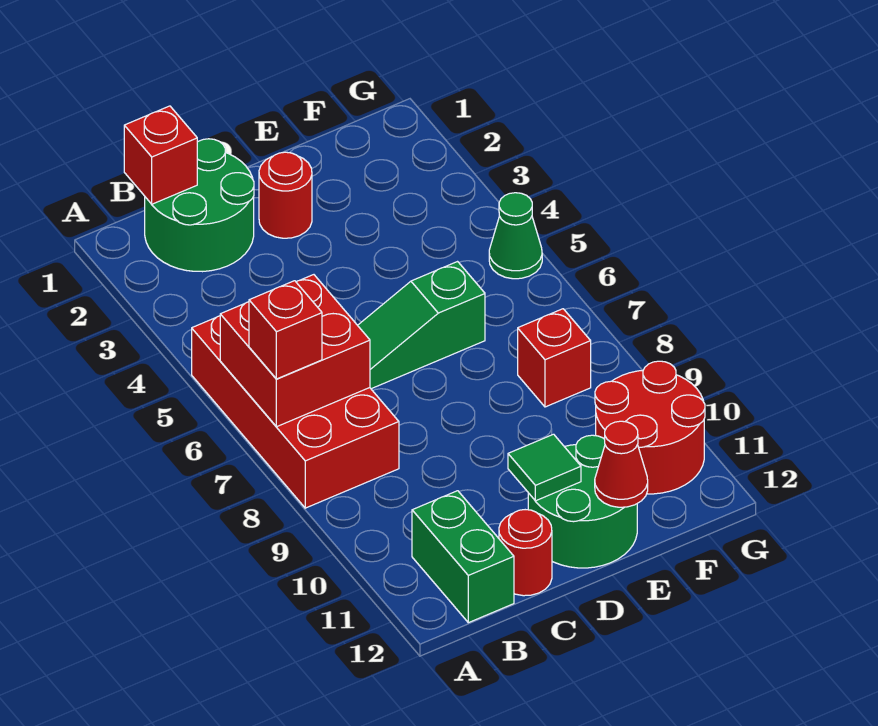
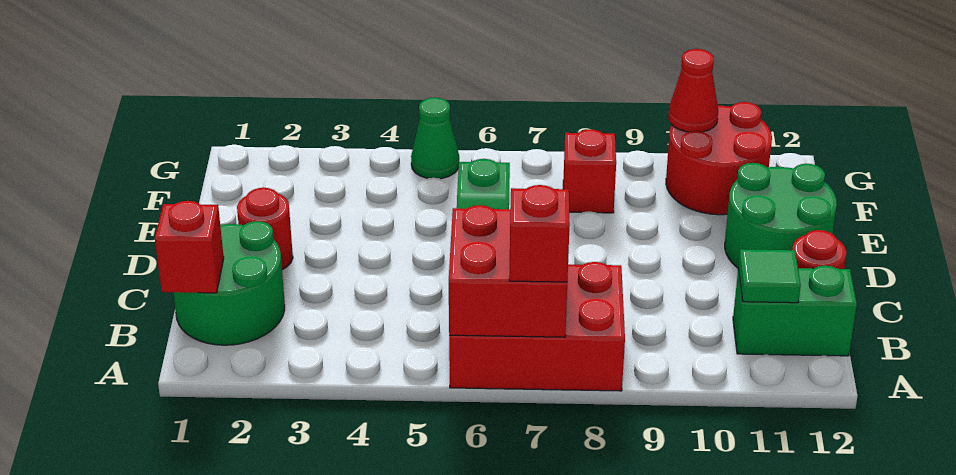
red 2x4 brick [192,316,399,508] -> red 2x3 brick [449,262,625,391]
green 1x1 tile [508,434,581,501] -> green 1x1 tile moved to [738,249,801,303]
red 1x1 cone [595,421,648,507] -> red 1x1 cone moved to [668,49,718,132]

